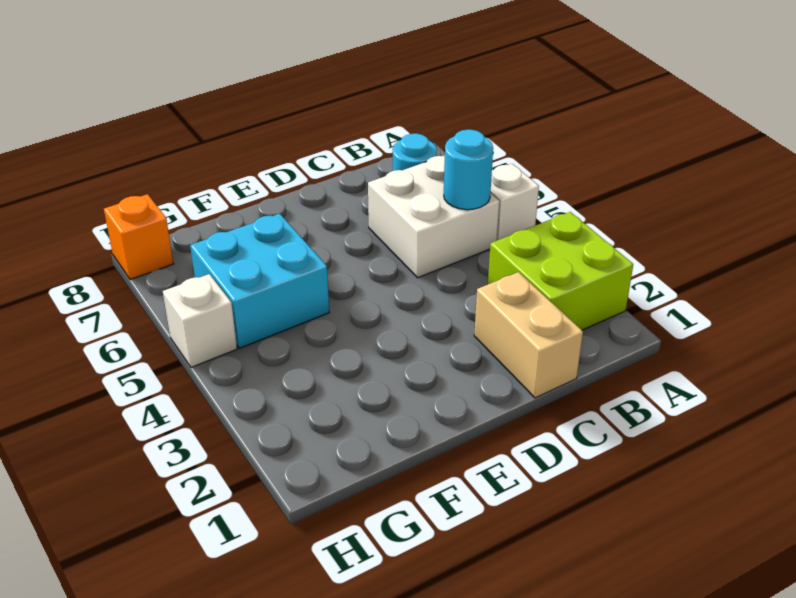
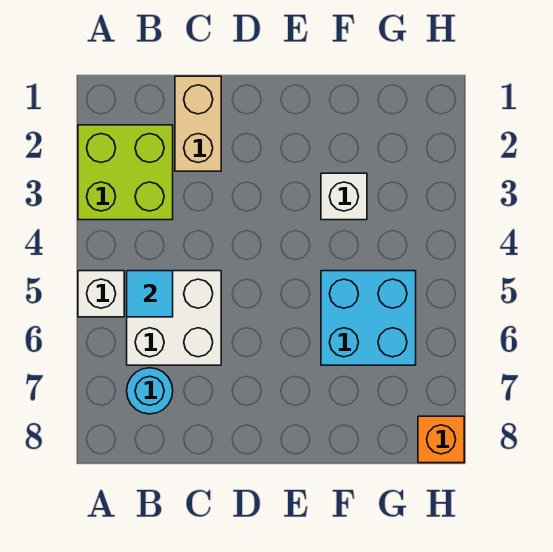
cyan 1x1 round brick [444,130,493,210] -> cyan 1x1 tile [127,271,173,317]
white 1x1 brick [163,274,237,367] -> white 1x1 brick moved to [321,173,367,220]

